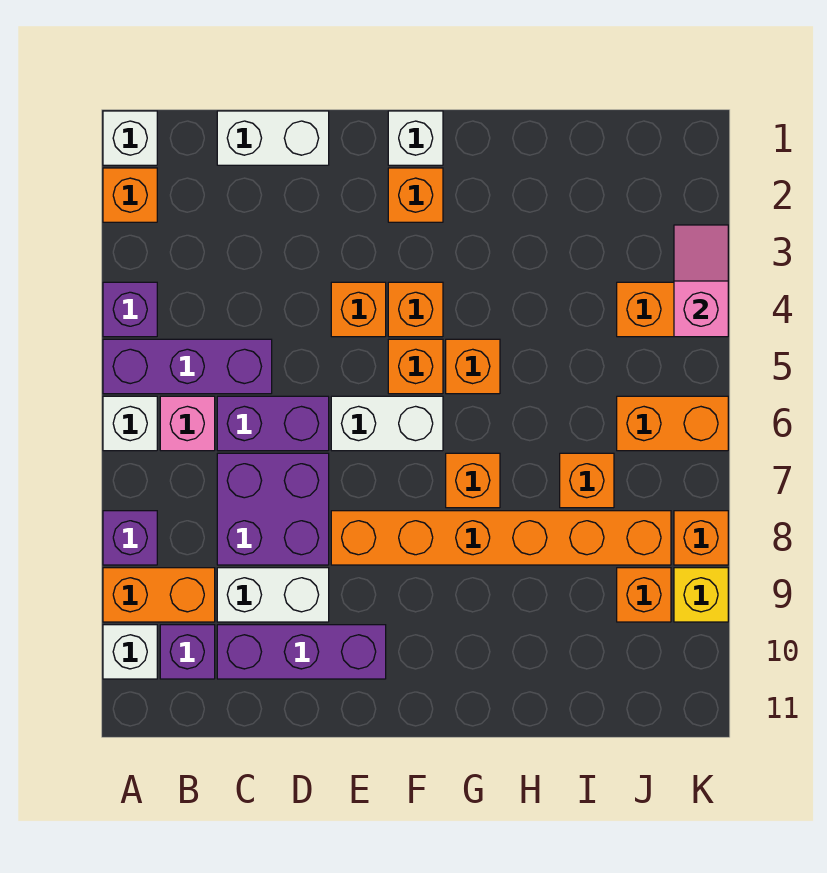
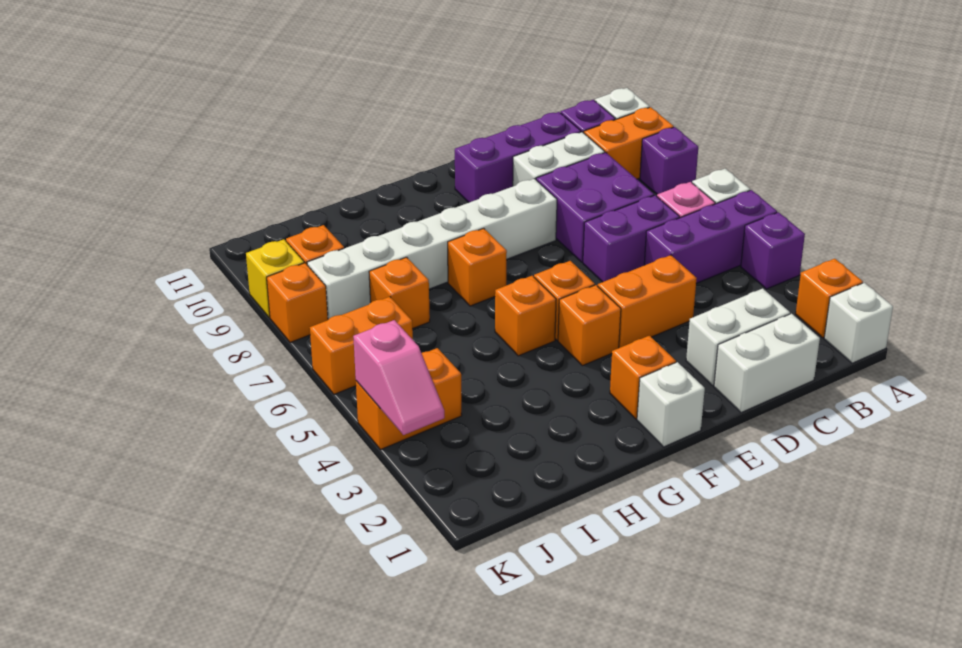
orange 1x1 brick [331,282,386,337] -> orange 1x2 brick [598,255,697,348]
white 1x2 brick [331,396,443,451] -> white 1x2 brick moved to [686,288,790,385]
orange 1x6 brick [331,511,671,565] -> white 1x6 brick [307,179,557,319]

